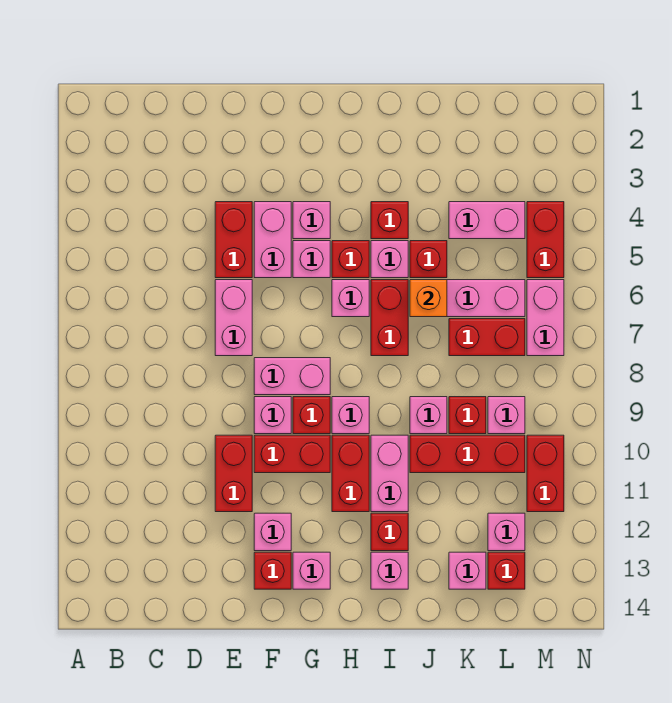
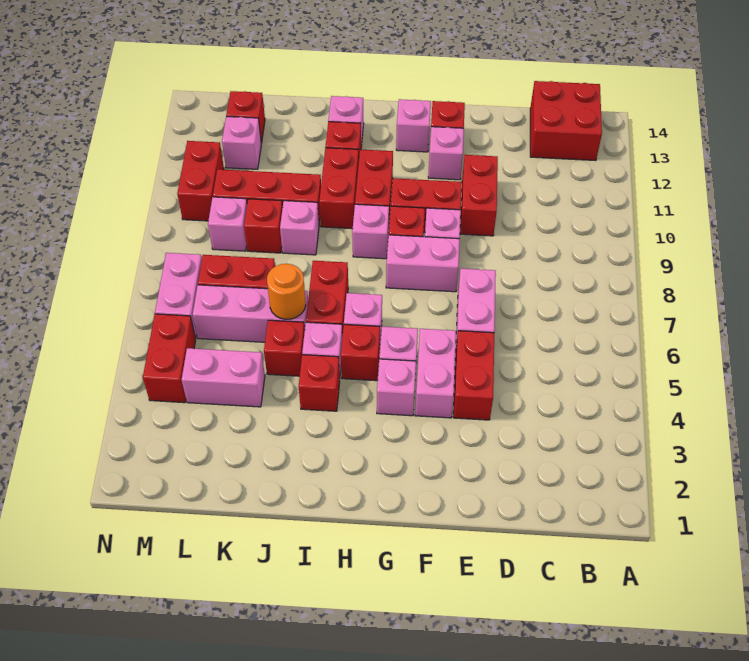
none -> red 2x2 brick [530,81,602,161]
pink 1x2 brick [371,435,408,512] -> red 1x2 brick [319,148,359,229]
orange 1x1 brick [410,280,447,317] -> orange 1x1 round brick [267,264,306,319]
pink 1x1 brick [449,552,486,589] -> none

